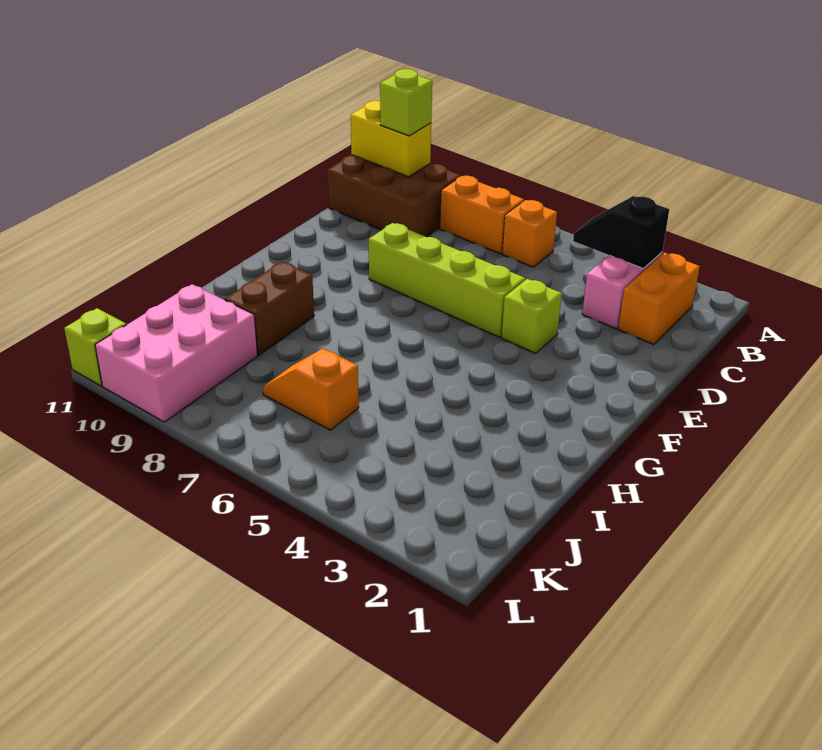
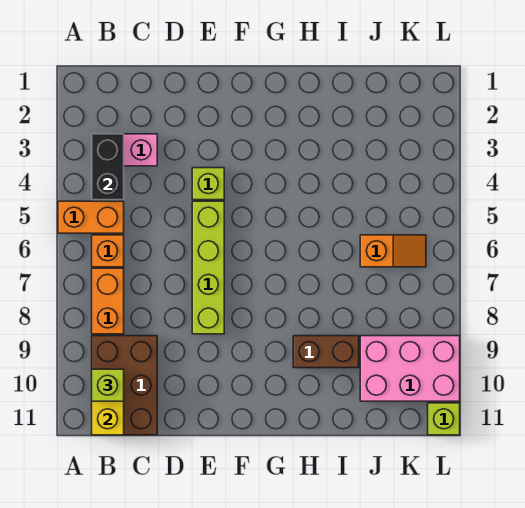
orange 1x2 brick [618,253,700,344] -> orange 1x2 brick moved to [58,201,124,233]
black 1x2 slope [573,196,669,269] -> black 1x2 brick [92,134,124,200]
orange 1x2 slope [263,348,359,430] -> orange 1x2 slope turned to [360,235,426,267]

